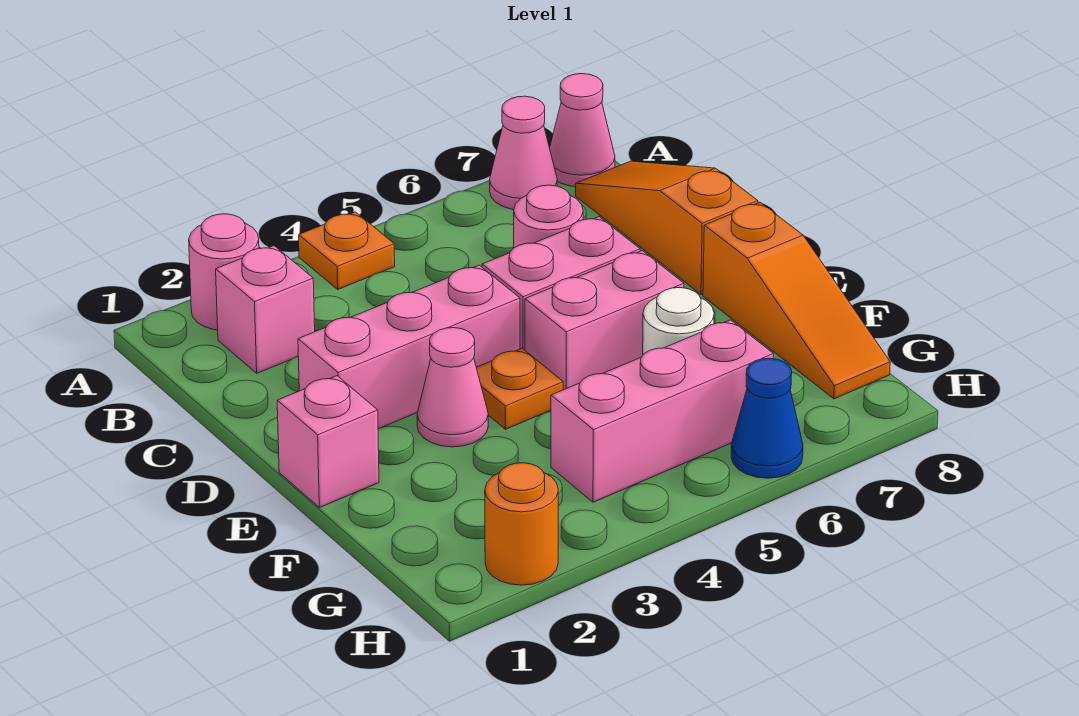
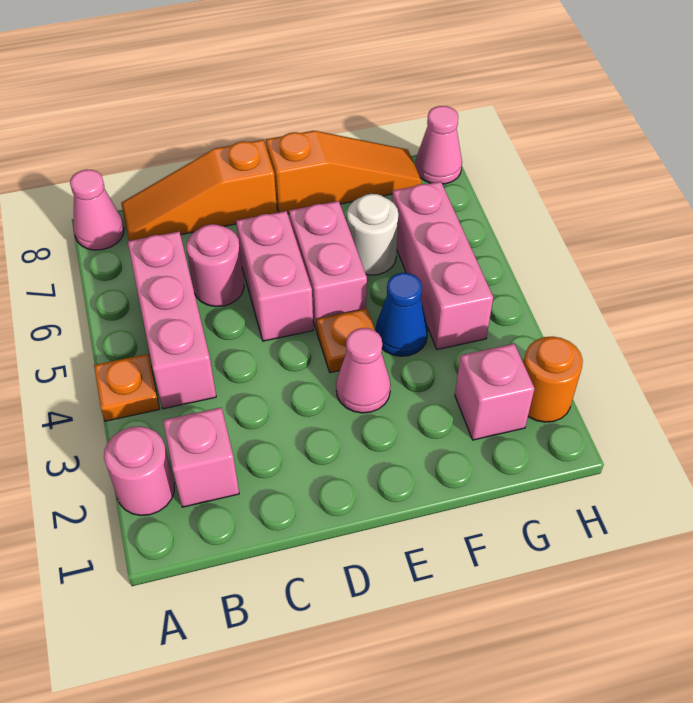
pink 1x1 cone [490,96,557,210] -> pink 1x1 cone moved to [415,106,462,184]
pink 1x3 brick [298,265,520,429] -> pink 1x3 brick moved to [128,232,216,409]
pink 1x1 brick [277,376,379,508] -> pink 1x1 brick moved to [455,344,535,440]
blue 1x1 cone [731,358,803,478] -> blue 1x1 cone moved to [375,273,428,356]

